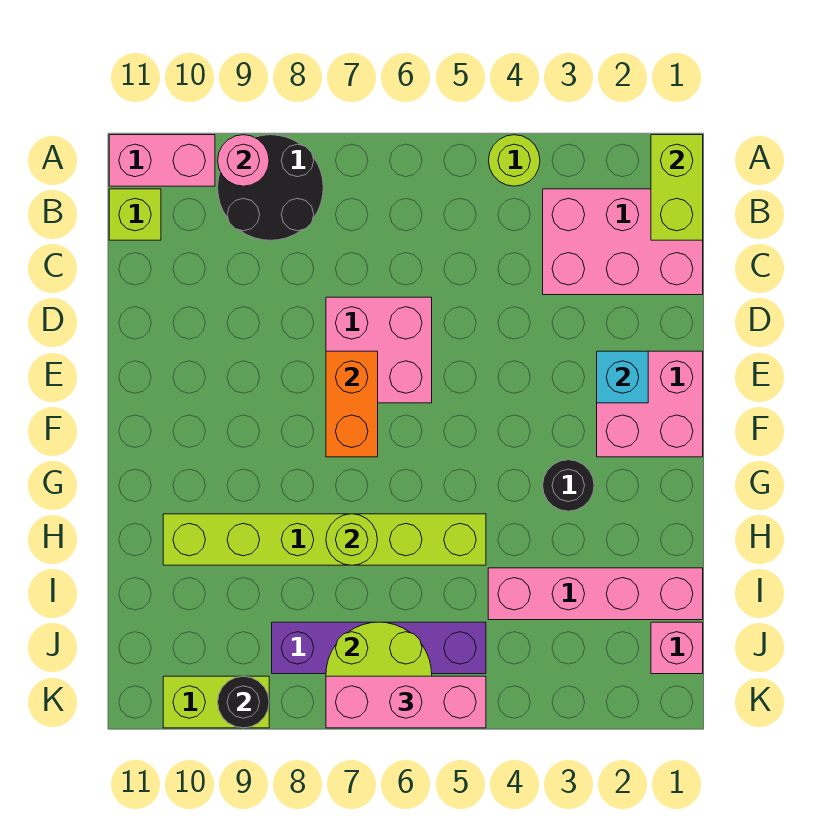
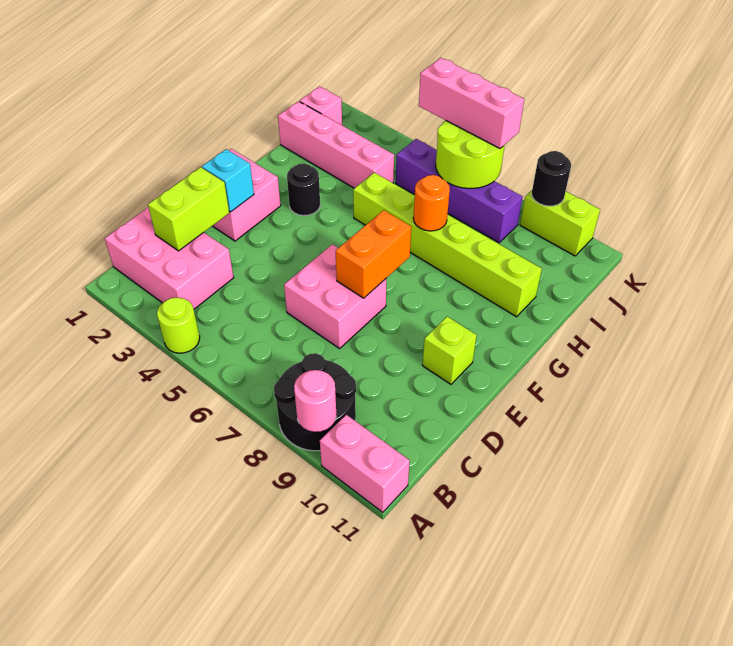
lime 1x2 brick [651,135,703,240] -> lime 1x2 brick moved to [148,167,229,251]
lime 1x1 brick [109,189,161,240] -> lime 1x1 brick moved to [422,316,477,384]
lime 1x1 round brick [326,514,378,565] -> orange 1x1 round brick [413,175,450,231]

